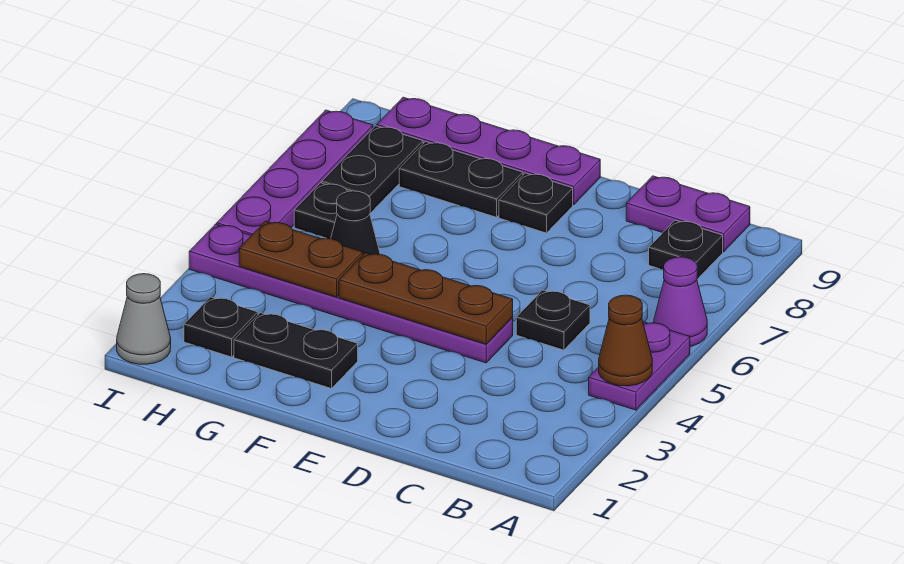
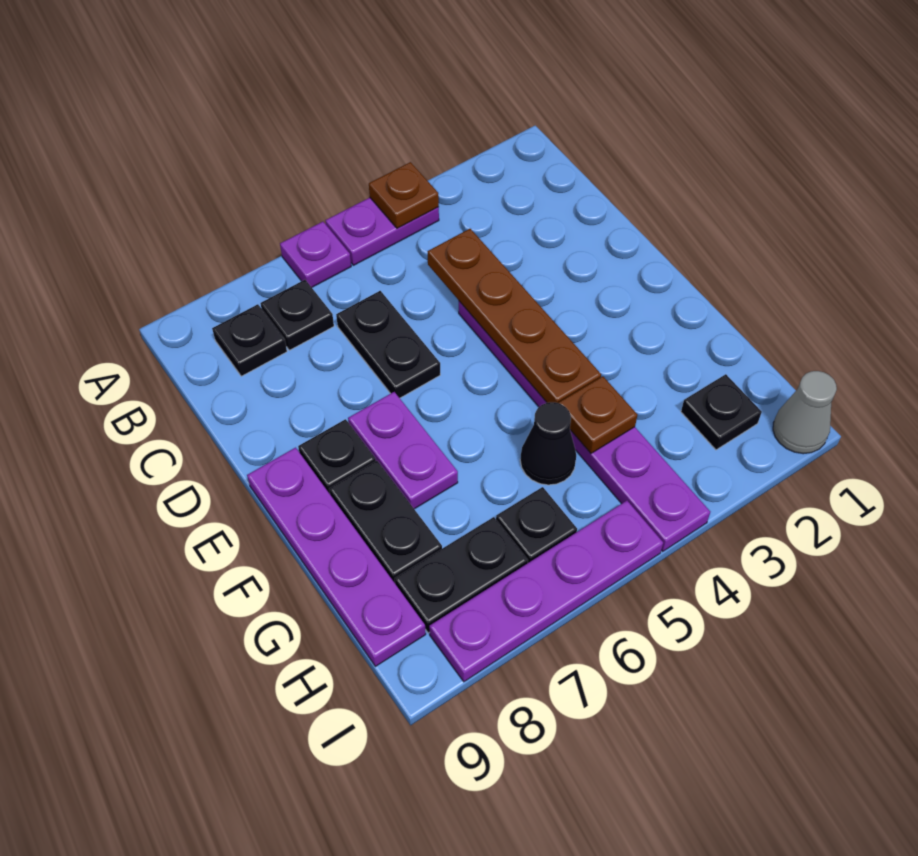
brown 1x1 cone [599,295,652,386] -> brown 1x1 plate [369,162,439,228]
purple 1x1 cone [654,257,707,346] -> purple 1x1 plate [280,222,351,287]
purple 1x2 plate [626,176,750,252] -> purple 1x2 plate moved to [348,392,458,509]
black 1x1 plate [516,290,590,350] -> black 1x1 plate moved to [261,280,334,350]
brown 1x3 plate [339,253,513,344] -> brown 1x4 plate [428,229,601,403]
black 1x2 plate [234,313,358,389] -> black 1x2 plate moved to [336,291,440,398]
brown 1x2 plate [239,221,363,297] -> brown 1x1 plate [559,376,637,453]

